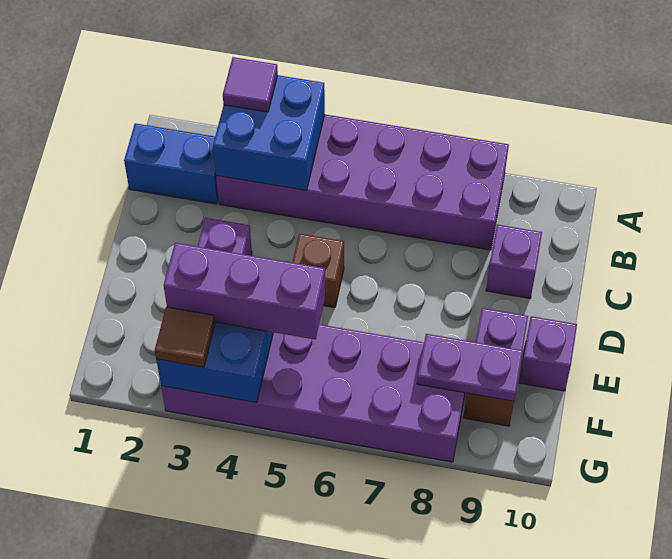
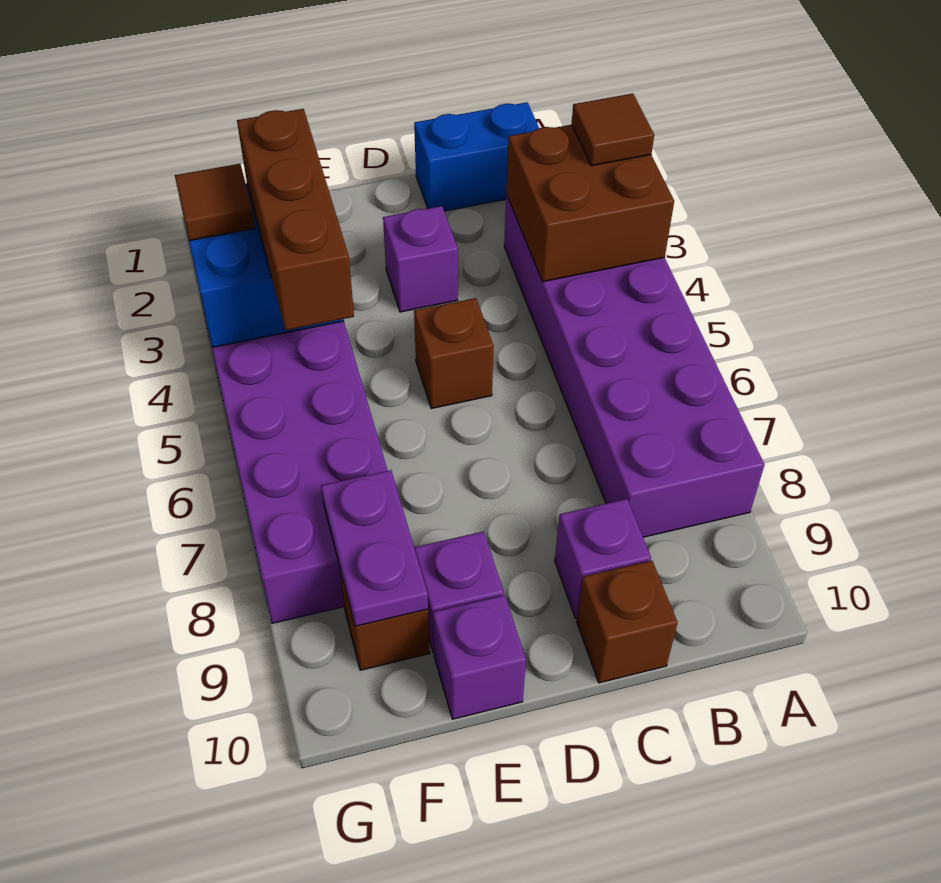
blue 2x2 brick [213,75,325,190] -> brown 2x2 brick [506,125,674,282]
purple 1x1 tile [223,57,278,112] -> brown 1x1 tile [572,94,654,166]
blue 1x2 brick [124,123,218,204] -> blue 1x2 brick turned to [414,102,539,211]
none -> brown 1x1 brick [577,561,678,683]
purple 1x3 brick [164,243,325,339] -> brown 1x3 brick [237,109,354,330]

